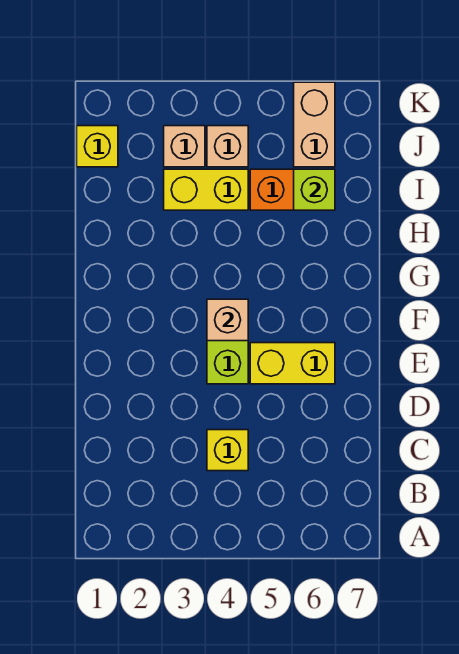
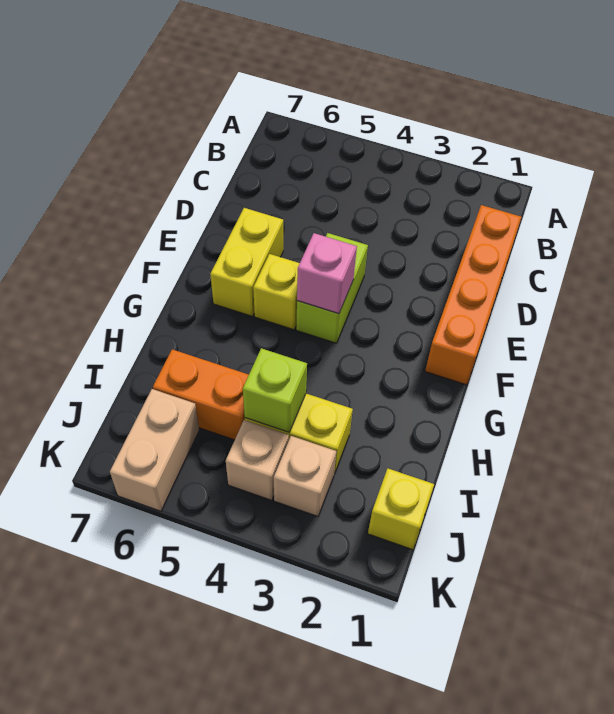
none -> orange 1x4 brick [425,205,521,385]
yellow 1x1 brick [207,430,248,471] -> yellow 1x1 brick moved to [253,254,300,330]
yellow 1x2 brick [250,343,335,384] -> yellow 1x2 brick turned to [210,208,283,317]
tan 1x1 brick [207,299,248,341] -> pink 1x1 brick [297,233,357,314]
lime 1x1 brick [294,169,335,210] -> lime 1x1 brick moved to [243,348,307,432]

